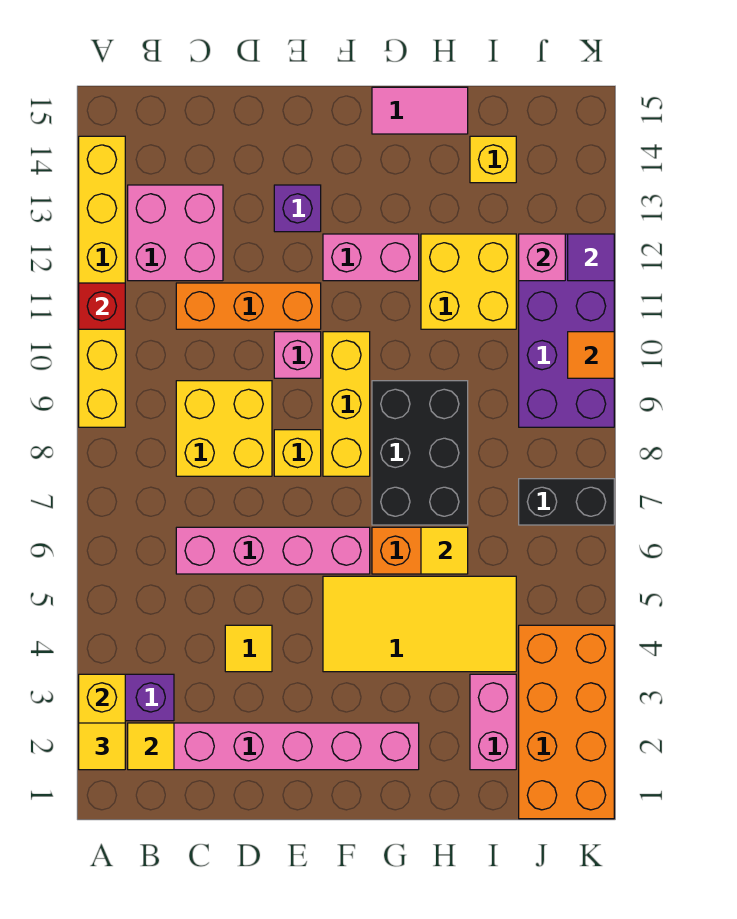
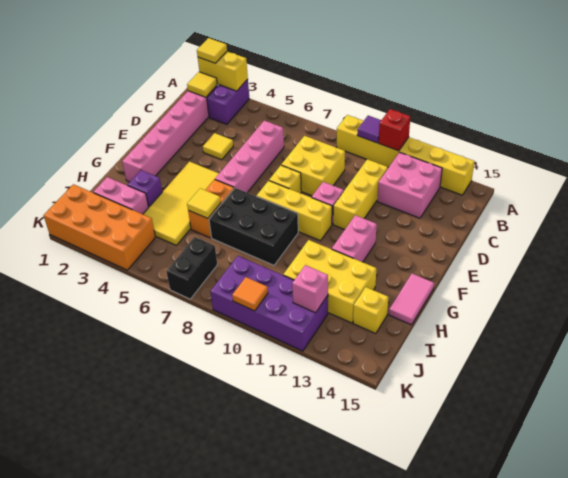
orange 1x3 brick [176,283,321,329] -> yellow 1x3 brick [333,159,388,229]
purple 1x1 brick [274,185,321,232] -> purple 1x1 brick moved to [127,170,162,207]
yellow 2x2 brick [421,234,516,329] -> yellow 2x3 brick [283,240,376,323]
purple 1x1 tile [568,234,614,281] -> purple 1x1 tile moved to [357,116,381,143]

